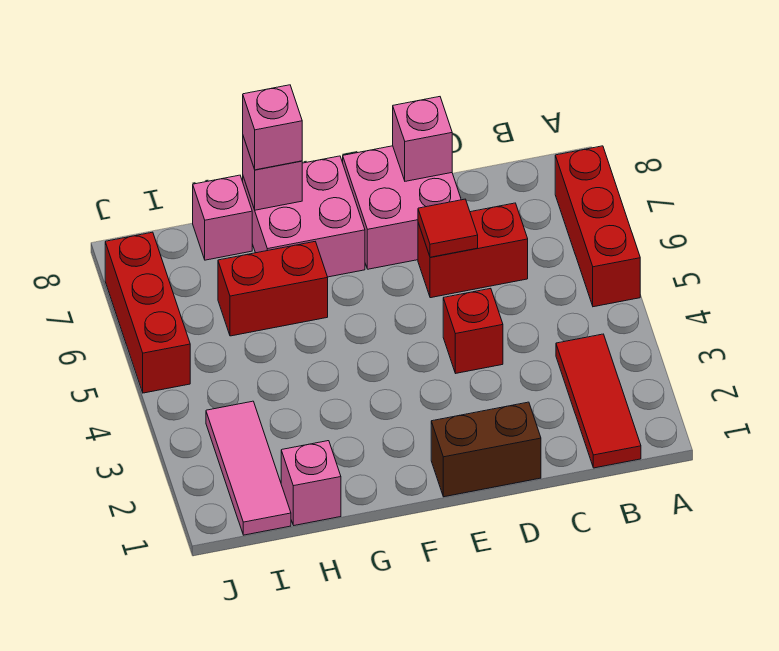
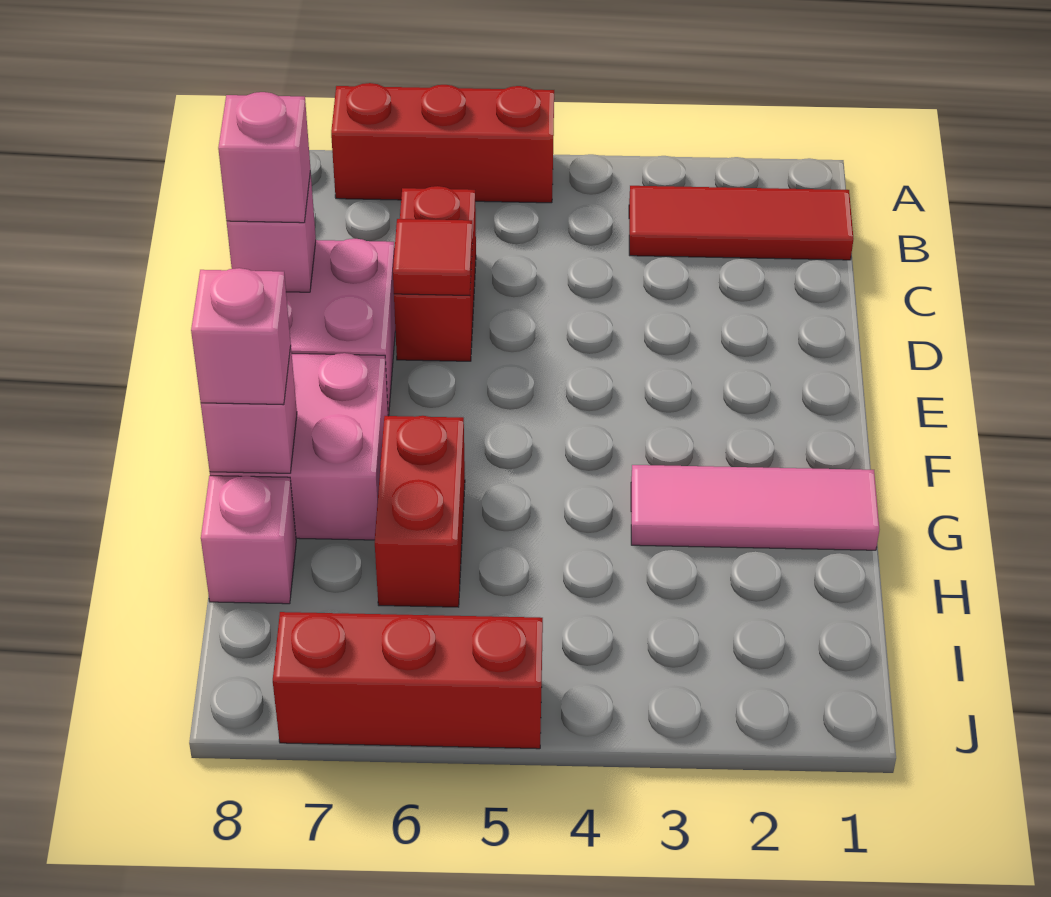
brown 1x2 brick [431,402,541,497] -> none
red 1x1 brick [443,288,503,373] -> none
pink 1x1 brick [281,441,341,526] -> pink 1x1 brick moved to [218,92,311,223]
pink 1x3 tile [206,401,291,535] -> pink 1x3 tile moved to [631,465,879,550]

